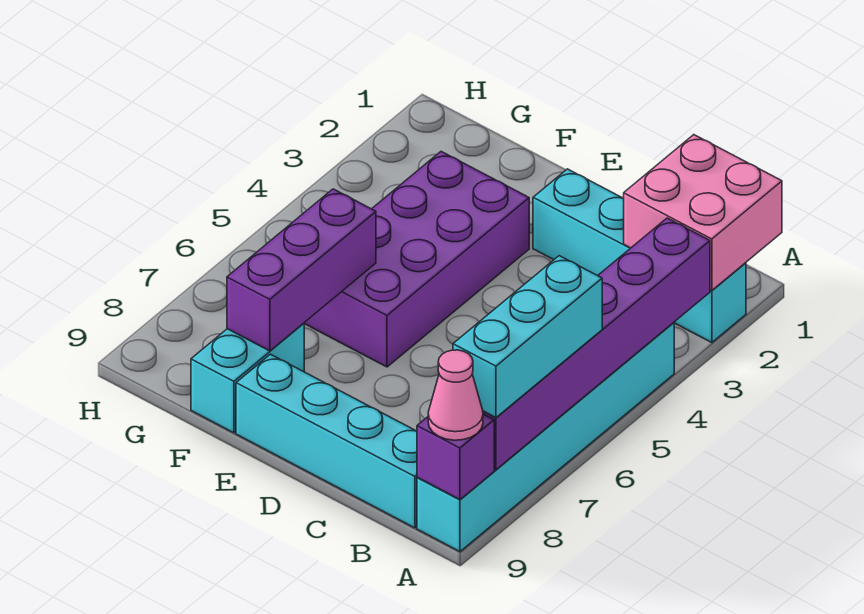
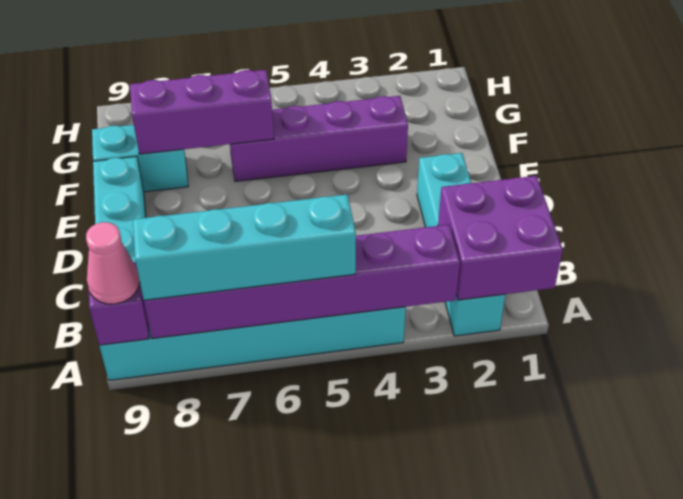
pink 2x2 brick [623,135,782,291] -> purple 2x2 brick [438,176,563,300]
cyan 1x3 brick [453,256,602,418] -> cyan 1x4 brick [133,195,356,300]
purple 2x4 brick [304,152,529,367] -> purple 1x4 brick [230,96,408,181]

